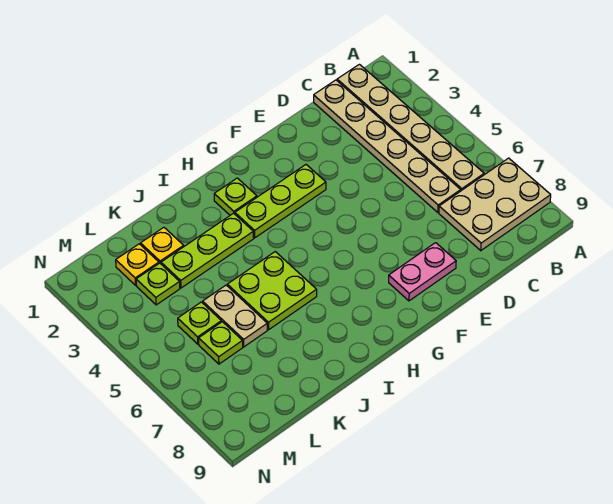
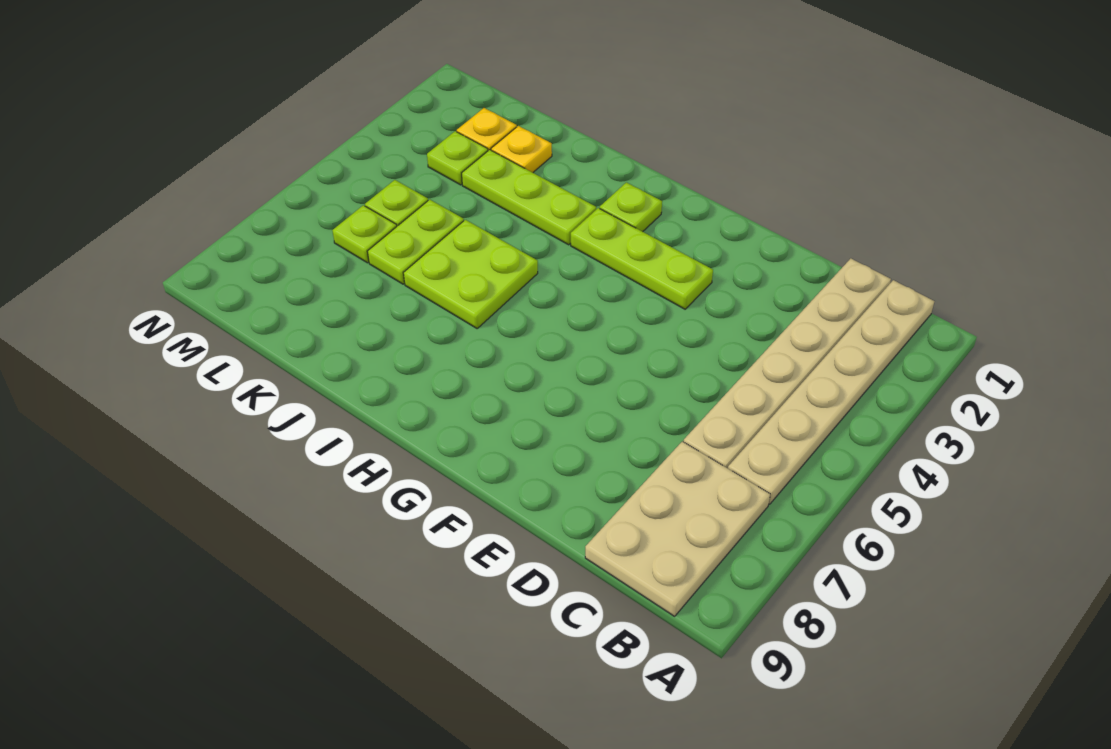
tan 2x3 plate [439,158,551,251] -> tan 2x3 plate turned to [585,441,770,616]
pink 1x2 plate [389,243,456,301] -> none
tan 1x2 plate [203,285,267,347] -> lime 1x2 plate [367,199,464,284]

